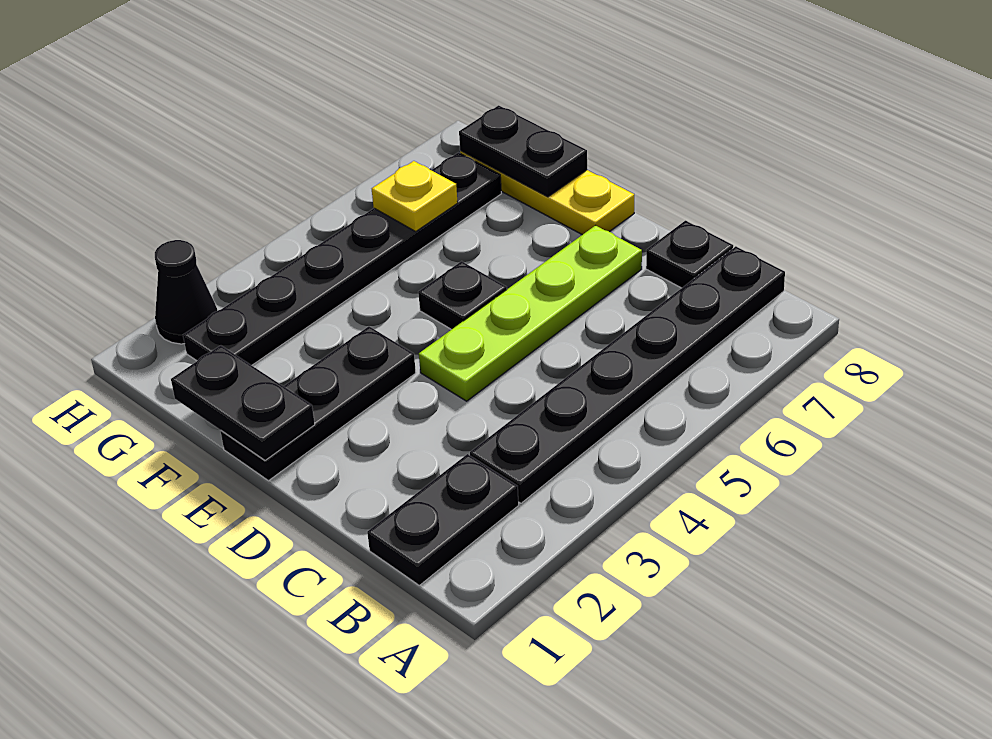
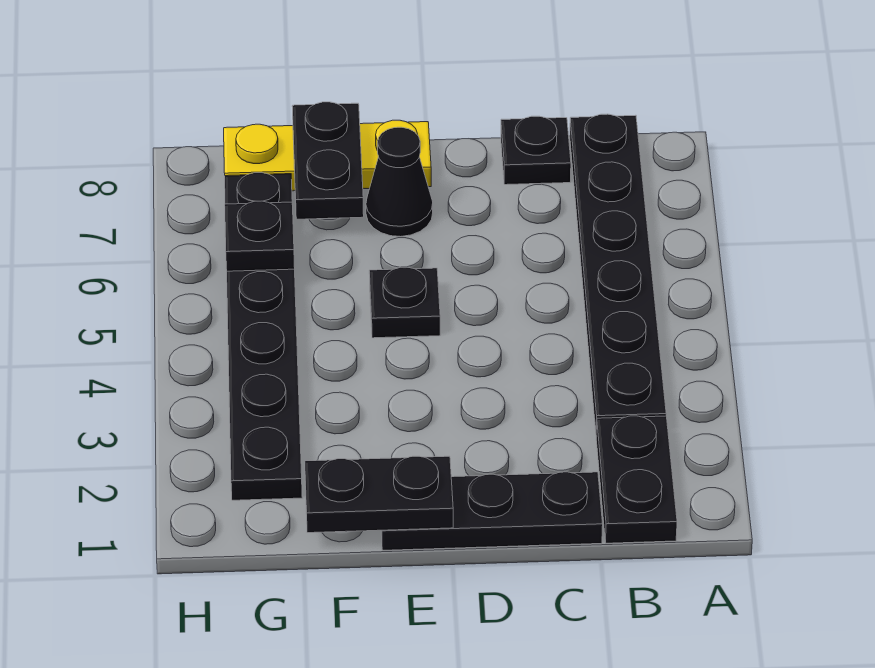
lime 1x4 plate [419,225,642,401] -> none
black 1x3 plate [221,326,416,481] -> black 1x3 plate turned to [381,472,603,550]
black 1x2 plate [459,105,587,197] -> black 1x2 plate turned to [292,102,364,219]
yellow 1x1 plate [372,161,458,231] -> black 1x1 plate [225,201,295,271]
black 1x1 cone [155,240,217,344] -> black 1x1 cone moved to [366,127,433,237]

